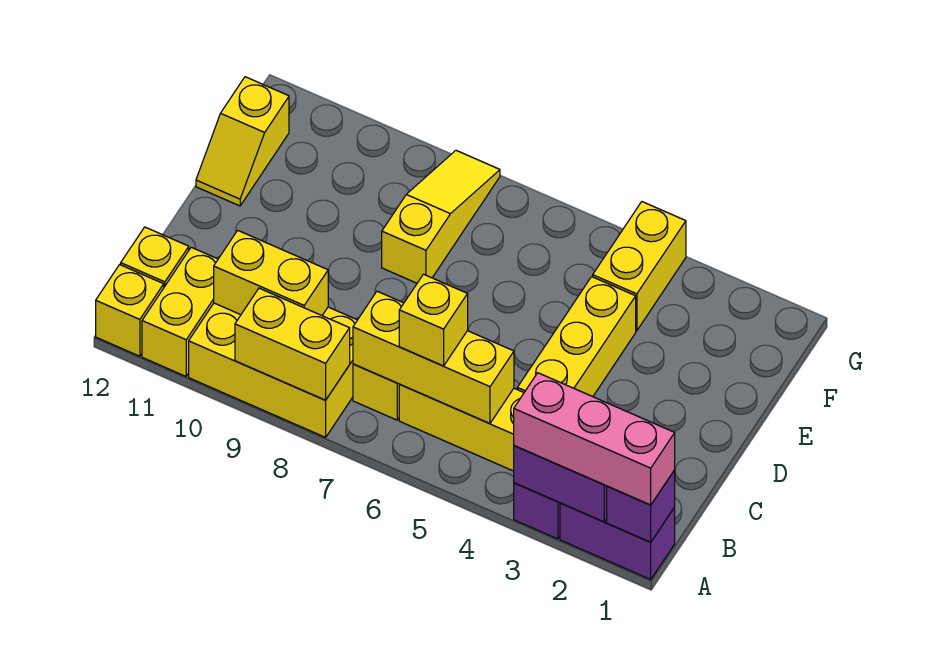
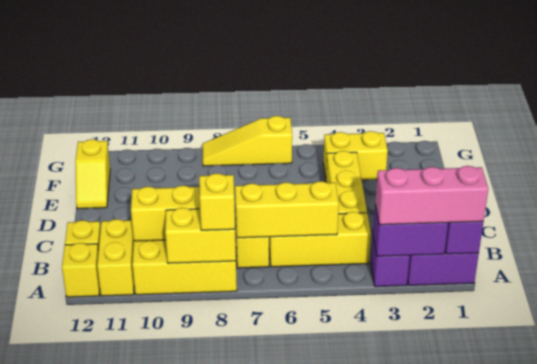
yellow 1x1 brick [399,274,468,366] -> yellow 1x1 brick moved to [199,173,235,230]
yellow 1x3 slope [382,151,500,283] -> yellow 1x3 slope turned to [202,116,292,166]
yellow 1x2 brick [593,202,686,331] -> yellow 1x2 brick turned to [323,131,388,180]

